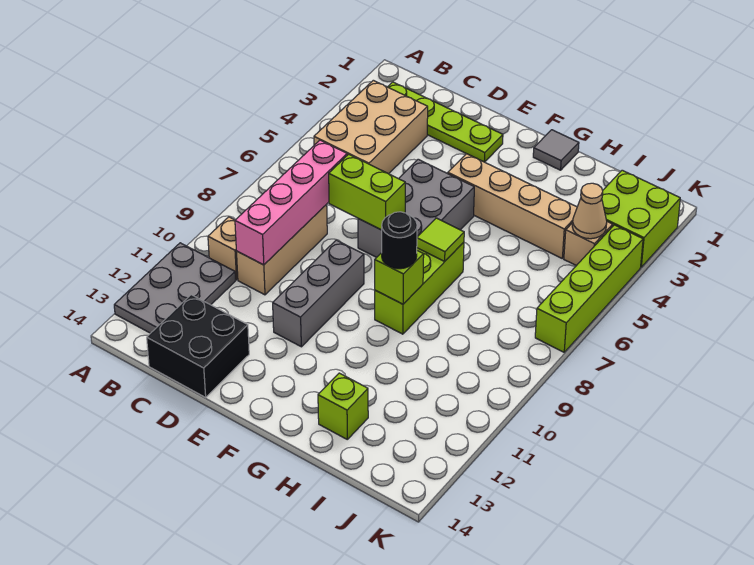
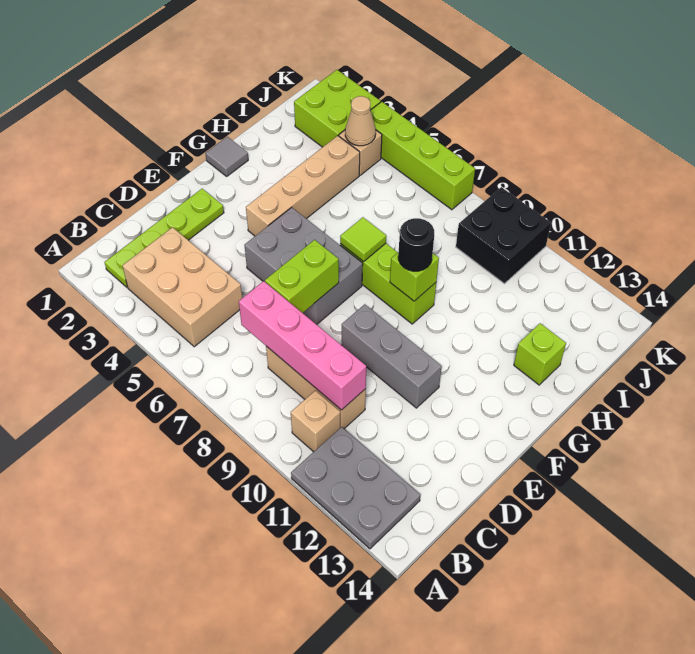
black 2x2 brick [147,295,249,397] -> black 2x2 brick moved to [456,187,551,284]

